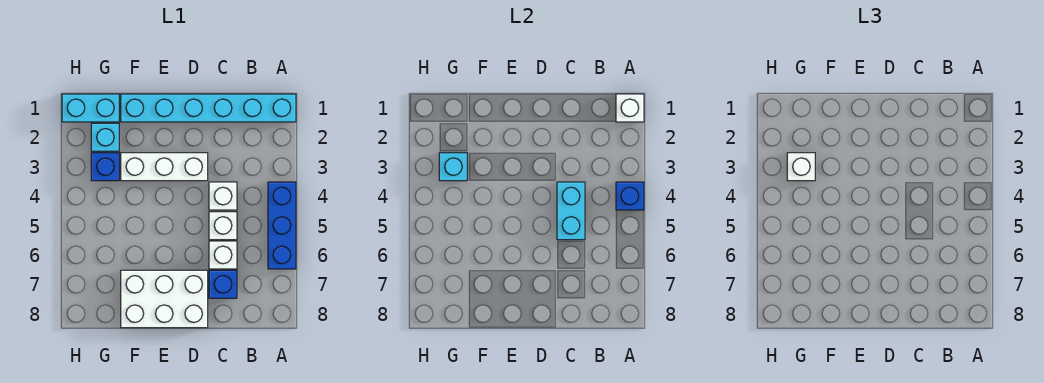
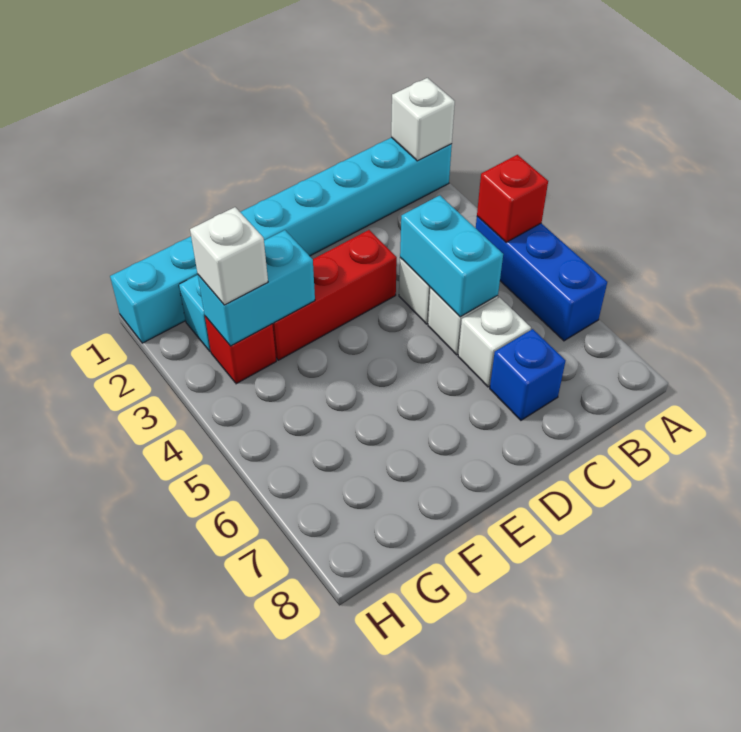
blue 1x1 brick [616,182,644,210] -> red 1x1 brick [477,155,548,242]
white 1x3 brick [121,153,208,181] -> red 1x3 brick [273,230,397,360]
white 2x3 brick [121,270,208,328] -> none
blue 1x1 brick [91,153,119,181] -> red 1x1 brick [205,316,276,384]
cyan 1x1 brick [439,153,467,181] -> cyan 1x2 brick [198,230,315,346]

